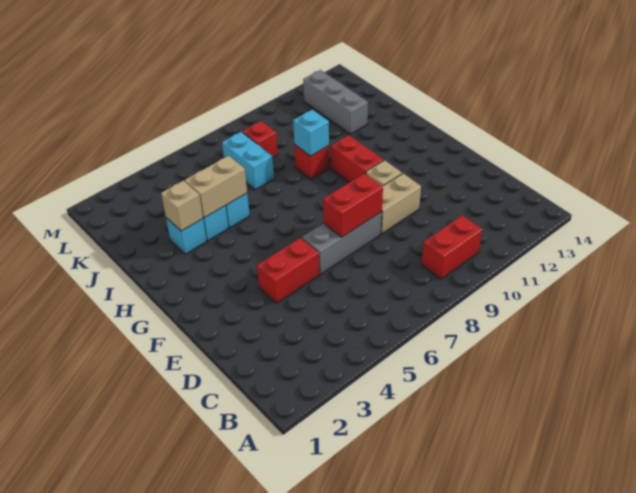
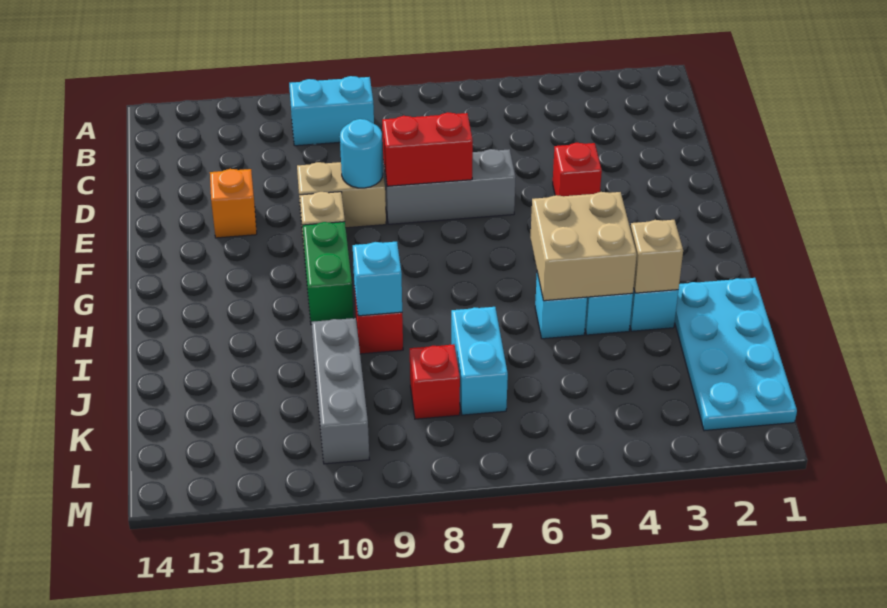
red 1x2 brick [422,215,482,279] -> cyan 1x2 brick [289,76,374,146]
red 1x2 brick [257,238,319,303] -> red 1x1 brick [553,143,602,196]
none -> cyan 1x1 round brick [340,119,383,188]
none -> orange 1x1 brick [210,169,257,238]
red 1x2 brick [331,135,384,182] -> green 1x2 brick [302,222,354,325]
none -> cyan 2x4 plate [675,278,797,431]
tan 1x2 brick [185,156,247,218] -> tan 2x2 brick [530,192,637,301]
grey 1x3 brick [303,70,368,134] -> grey 1x3 brick moved to [311,318,369,464]

